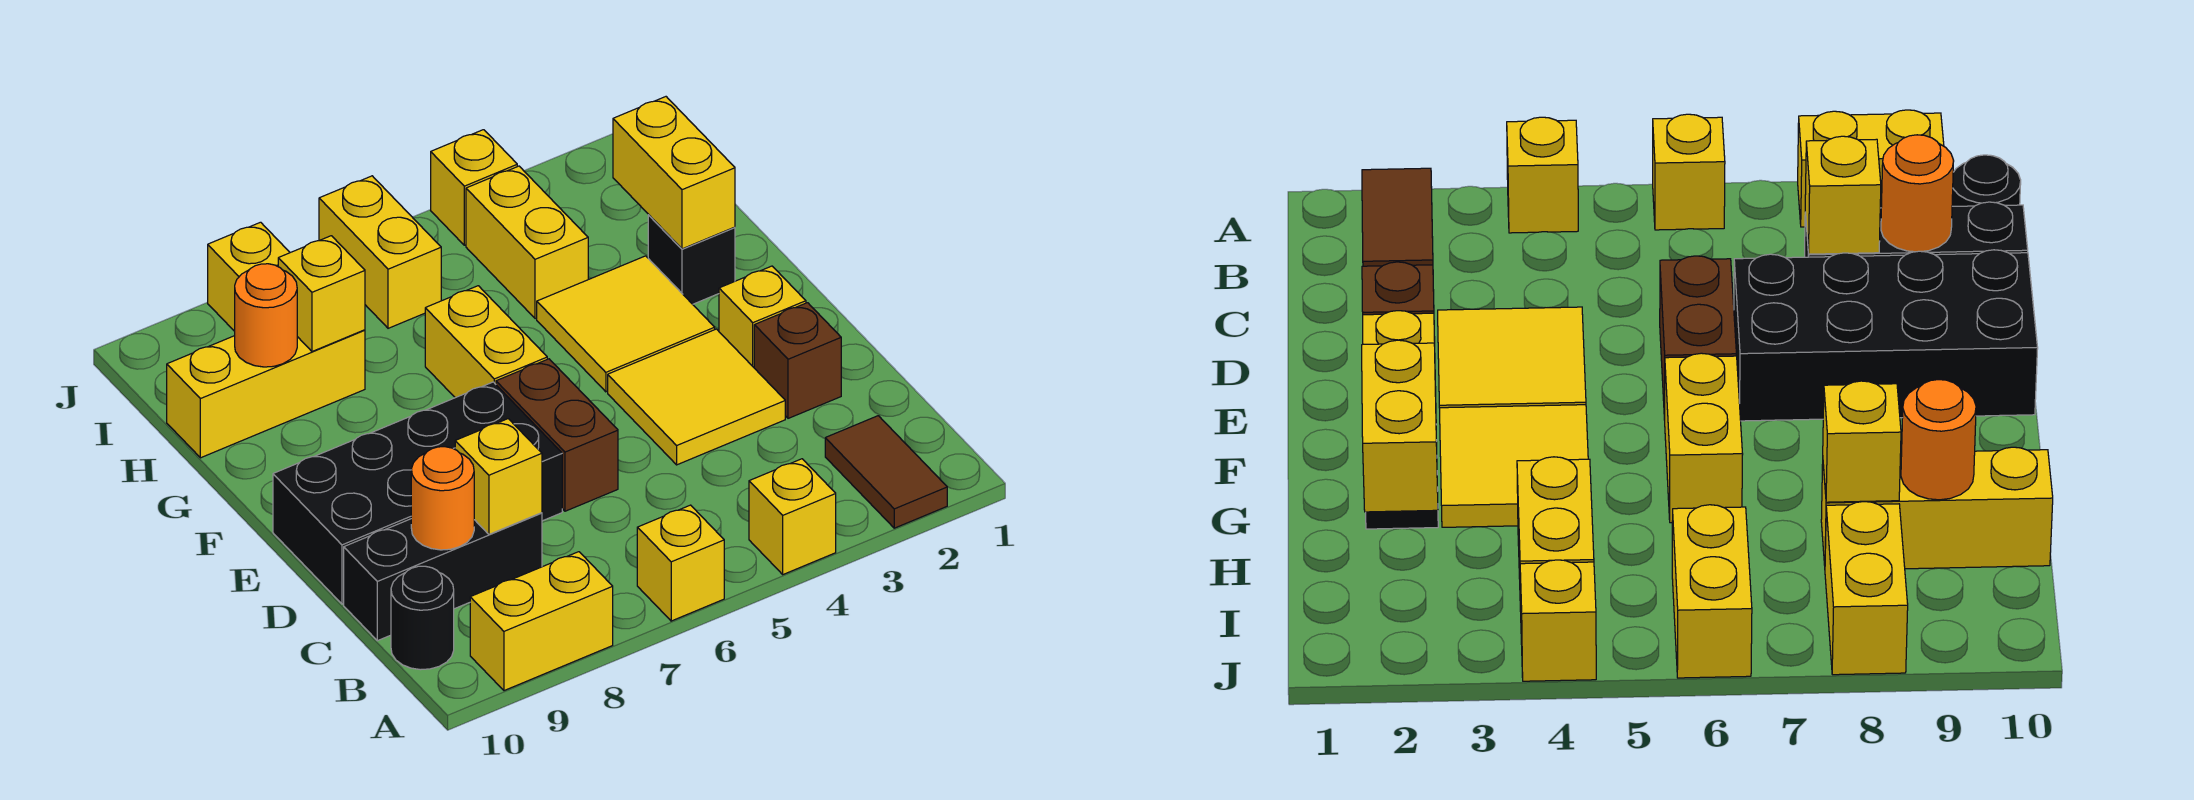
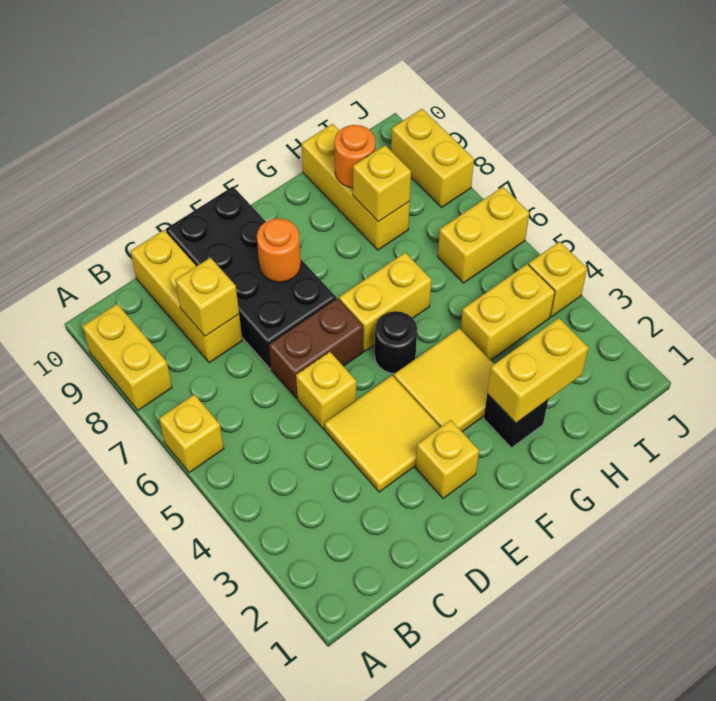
brown 1x2 tile [825,416,947,528] -> none
yellow 1x1 brick [749,459,836,574] -> yellow 1x1 brick moved to [296,352,356,429]
black 1x1 round brick [391,566,454,670] -> black 1x1 round brick moved to [375,311,417,373]
black 1x3 brick [344,513,542,641] -> yellow 1x3 brick [131,230,242,363]
orange 1x1 round brick [411,447,474,550] -> orange 1x1 round brick moved to [257,218,301,282]
brown 1x1 brick [754,303,841,418] -> none
yellow 1x2 brick [208,222,290,331] -> yellow 1x2 brick turned to [391,109,474,207]

